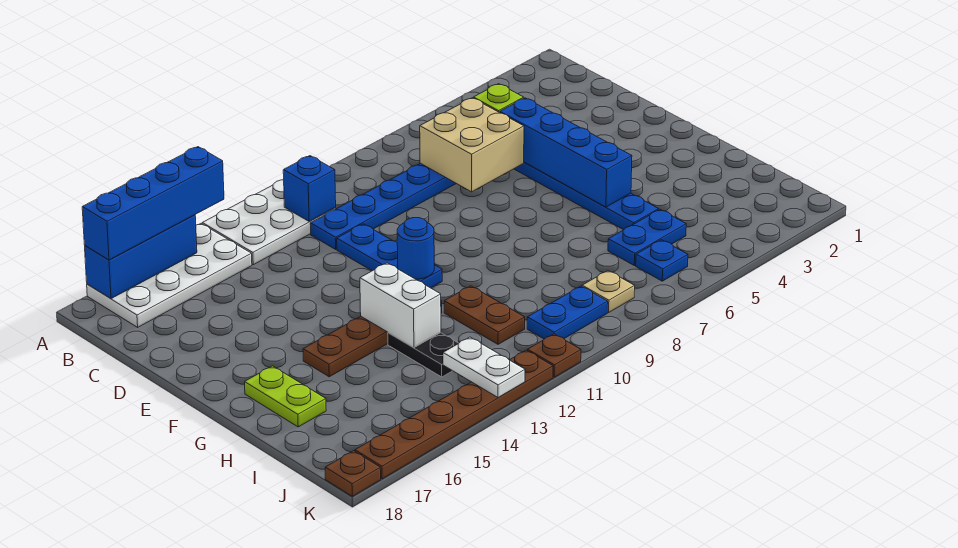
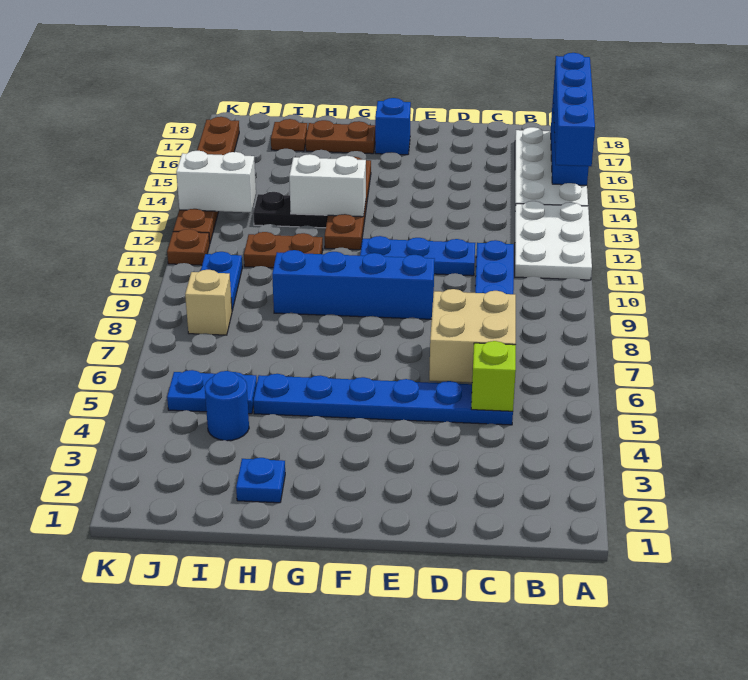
blue 1x1 brick [283,156,336,222] -> blue 1x1 brick moved to [375,98,411,155]
blue 1x4 brick [500,98,632,207] -> blue 1x4 brick moved to [272,250,435,319]
blue 1x1 round brick [397,218,434,279] -> blue 1x1 round brick moved to [205,371,249,441]
lime 1x2 plate [245,366,326,427] -> brown 1x2 plate [306,120,375,154]
blue 1x2 plate [608,209,686,266] -> blue 1x2 plate turned to [167,370,257,414]
blue 1x1 plate [636,240,688,281] -> blue 1x1 plate moved to [236,458,285,503]
tan 1x1 plate [582,271,635,312] -> tan 1x1 brick [185,270,232,335]
white 1x2 plate [443,337,525,397] -> white 1x2 brick [176,151,256,212]
brown 1x1 plate [325,451,381,496] -> brown 1x1 plate moved to [271,119,307,151]

